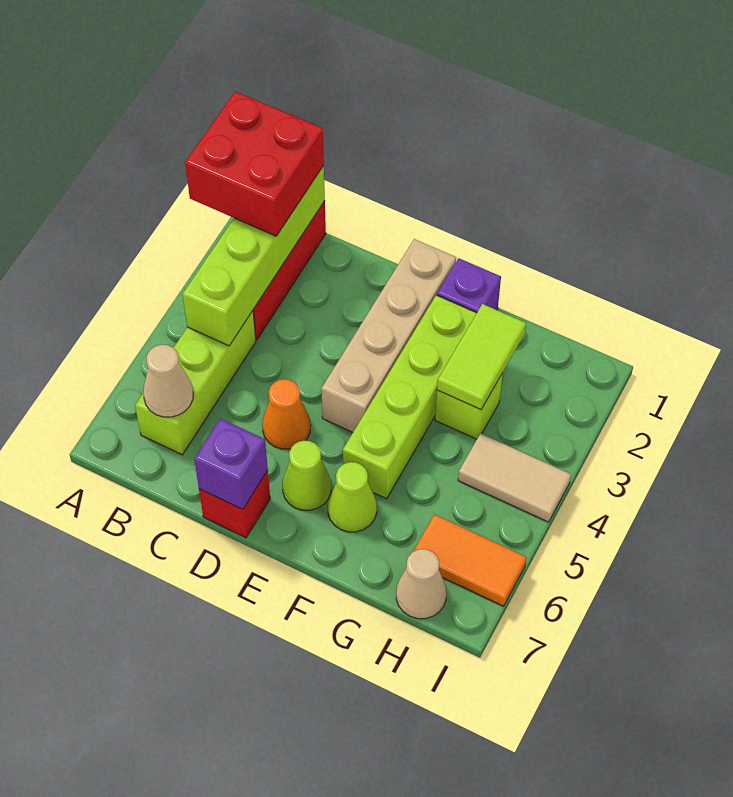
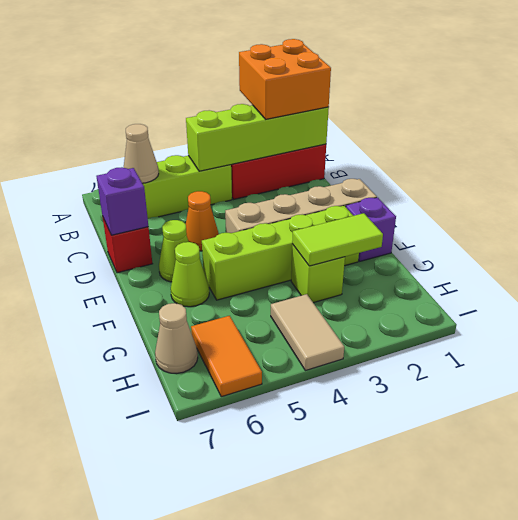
red 2x2 brick [185,91,324,236] -> orange 2x2 brick [239,39,331,119]

